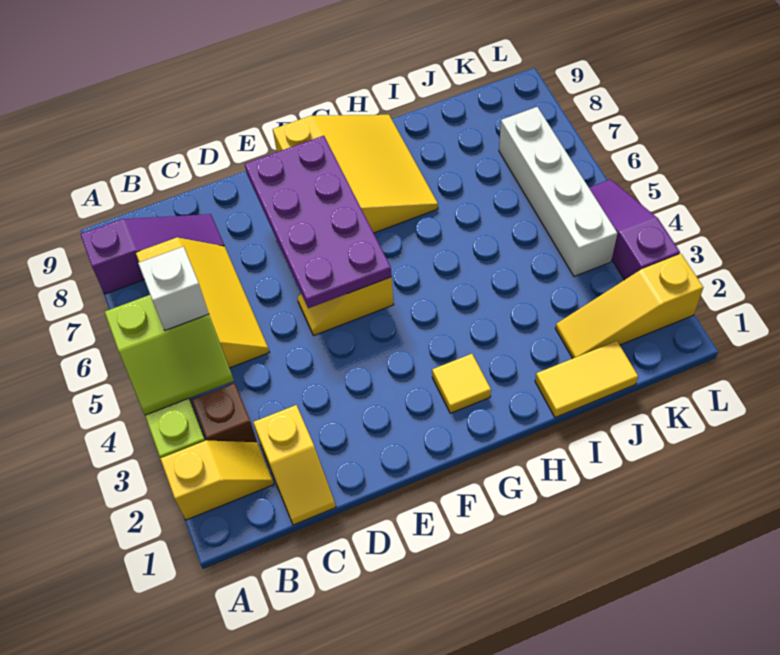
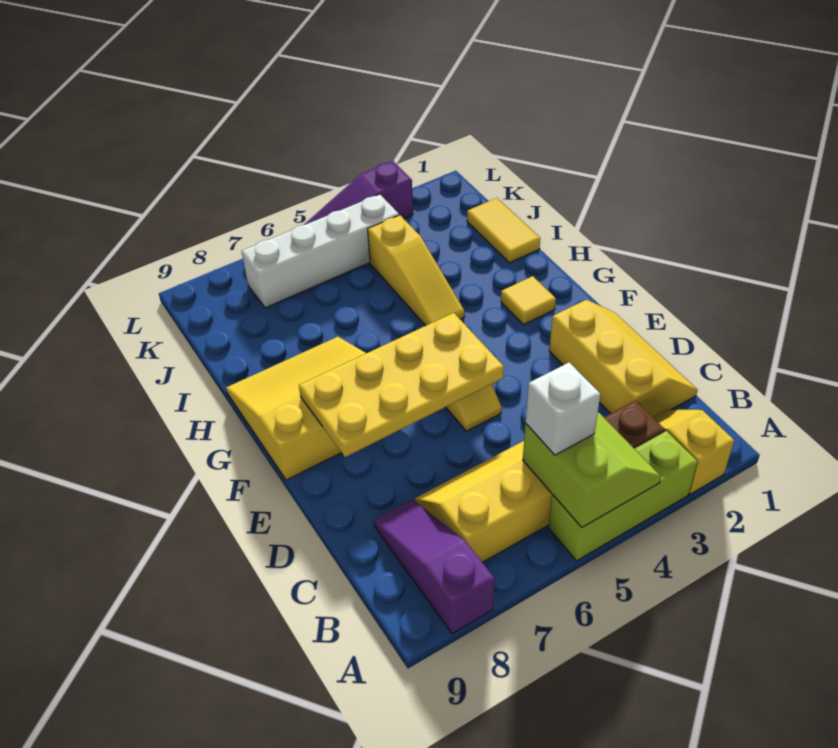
yellow 1x2 slope [253,405,336,525] -> yellow 2x3 slope [549,300,697,416]
purple 2x4 plate [245,136,392,308] -> yellow 2x4 plate [299,313,504,457]
yellow 1x3 slope [555,254,703,359] -> yellow 1x3 slope moved to [368,215,465,326]

